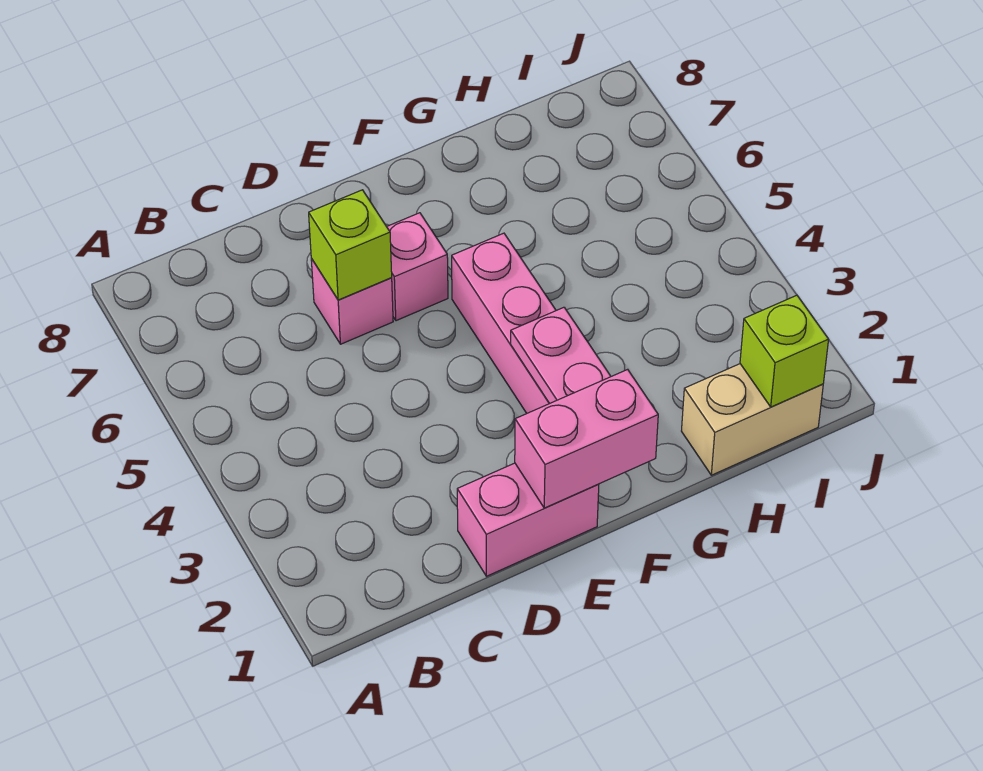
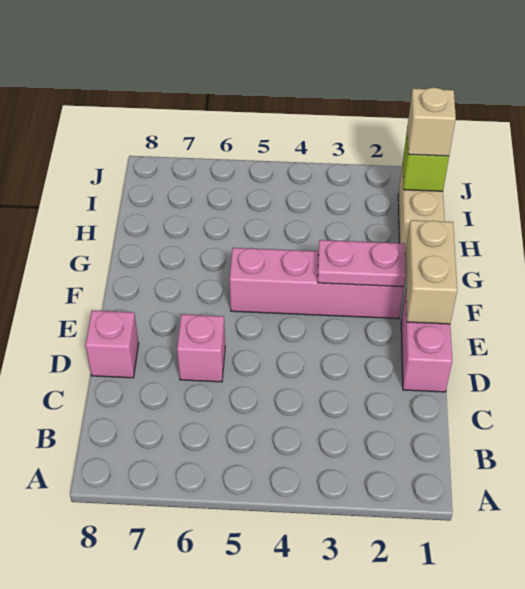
lime 1x1 brick [309,190,392,300] -> none
pink 1x2 brick [515,369,658,508] -> tan 1x2 brick [405,220,457,324]
pink 1x1 brick [387,213,448,321] -> pink 1x1 brick moved to [85,310,139,378]
none -> tan 1x1 brick [407,87,456,156]

